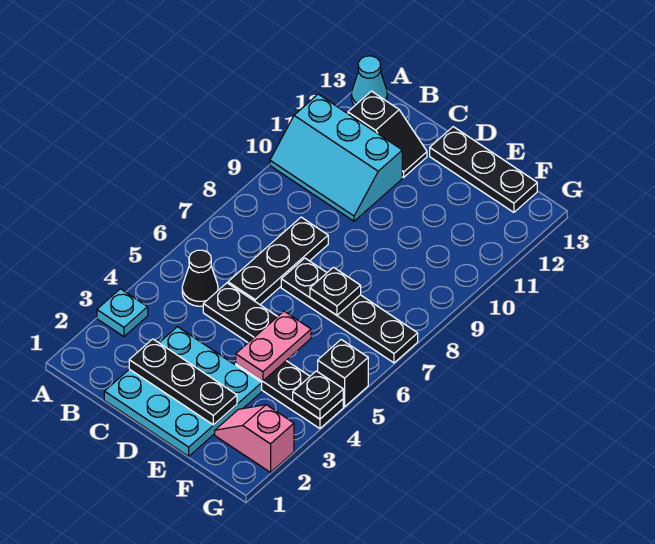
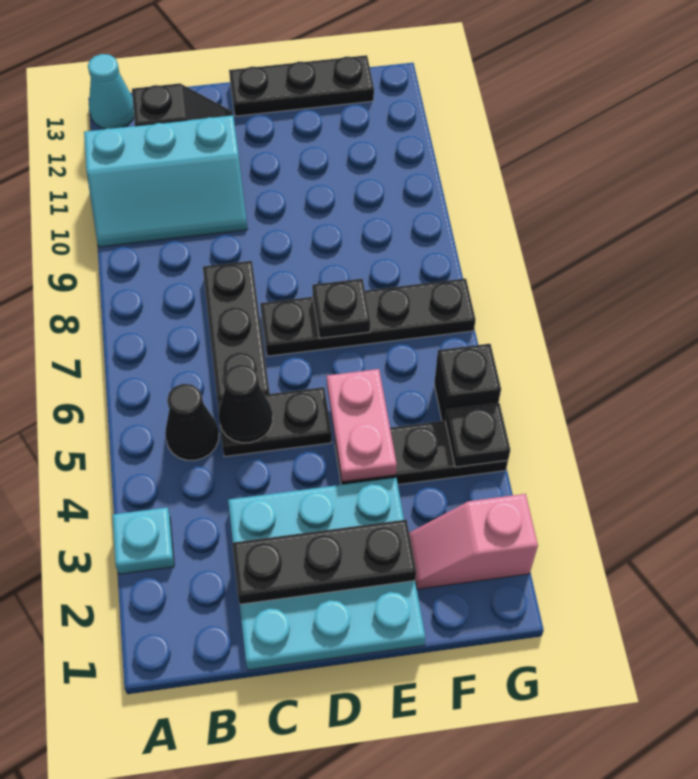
none -> black 1x1 cone [219,365,273,443]

